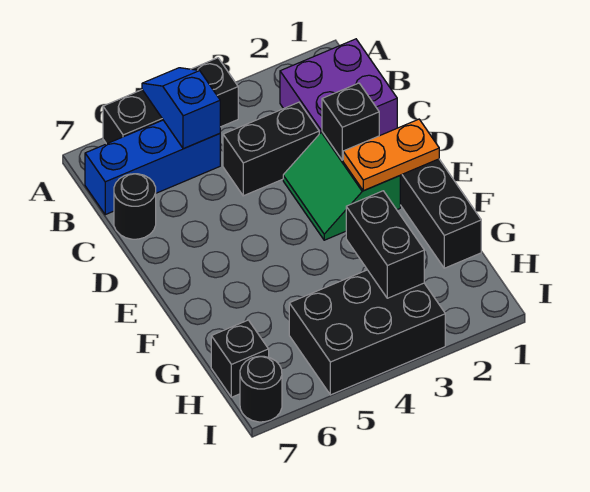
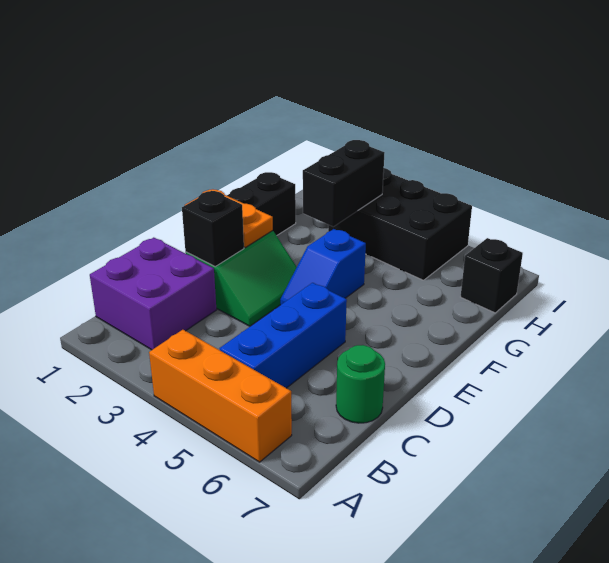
black 1x3 brick [103,58,238,144] -> orange 1x3 brick [149,330,292,462]
blue 1x2 slope [142,68,220,149] -> blue 1x2 slope moved to [280,229,366,305]
blue 1x3 brick [85,120,220,215] -> blue 1x3 brick turned to [219,283,347,388]
black 1x2 brick [223,102,319,196] -> none
black 1x1 round brick [114,174,156,239] -> green 1x1 round brick [336,345,385,423]
black 1x1 round brick [240,356,282,422] -> none

